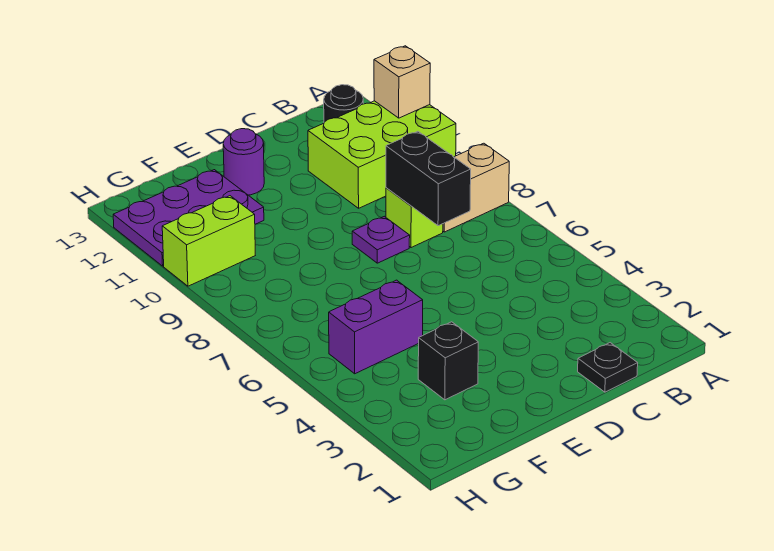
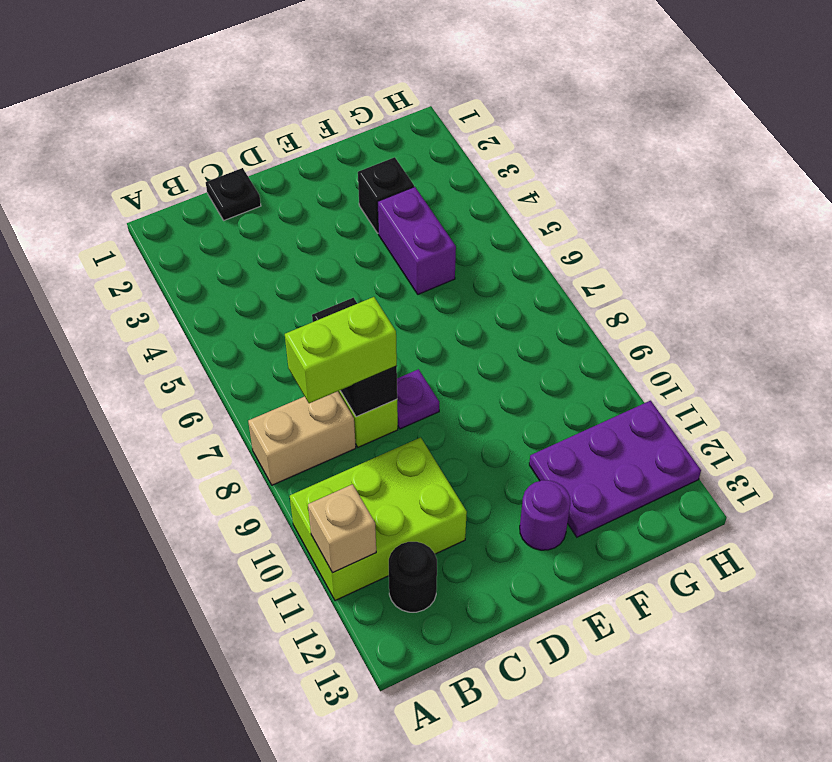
purple 1x2 brick [329,280,423,374] -> purple 1x2 brick turned to [378,187,456,294]
lime 1x2 brick [162,196,255,286] -> lime 1x2 brick moved to [285,297,397,403]

